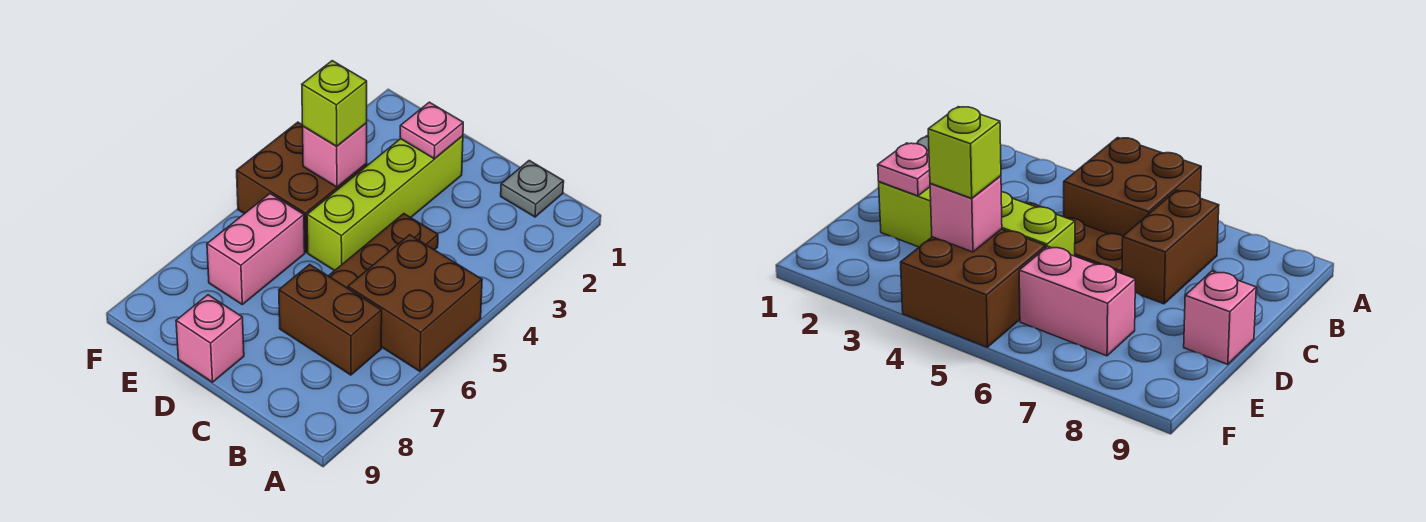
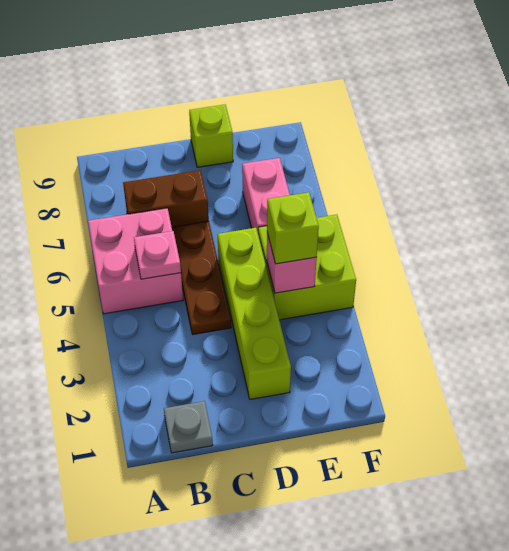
brown 2x2 brick [348,235,482,371] -> pink 2x2 brick [88,208,183,314]
pink 1x1 plate [400,102,463,159] -> pink 1x1 plate moved to [134,231,181,279]
pink 1x1 brick [176,295,244,382] -> lime 1x1 brick [189,105,233,167]
brown 2x2 brick [237,122,367,252] -> lime 2x2 brick [258,215,356,320]

